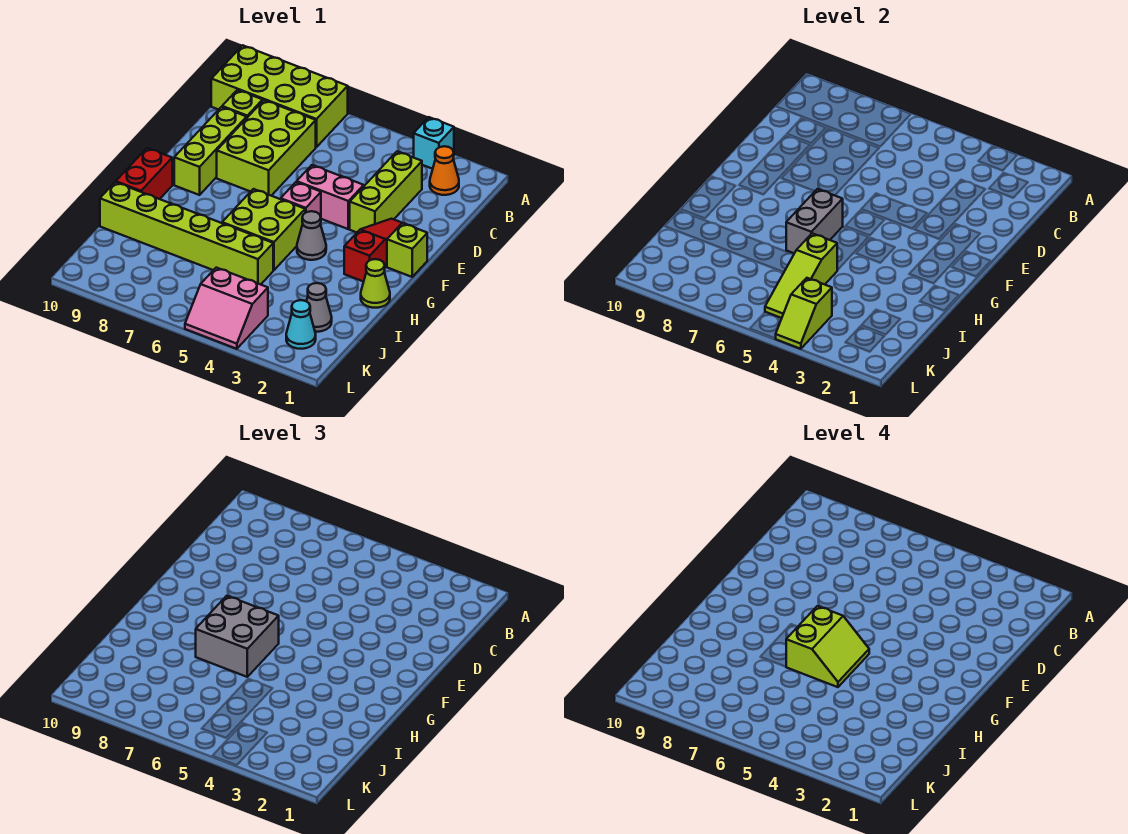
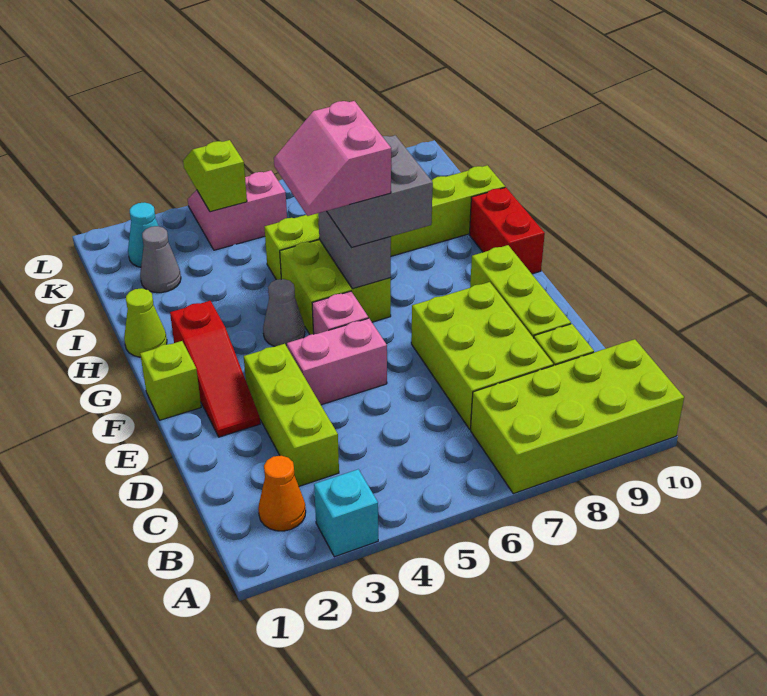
lime 2x2 slope [786,606,869,687] -> pink 2x2 slope [274,101,391,216]
lime 1x3 slope [765,233,837,318] -> none

